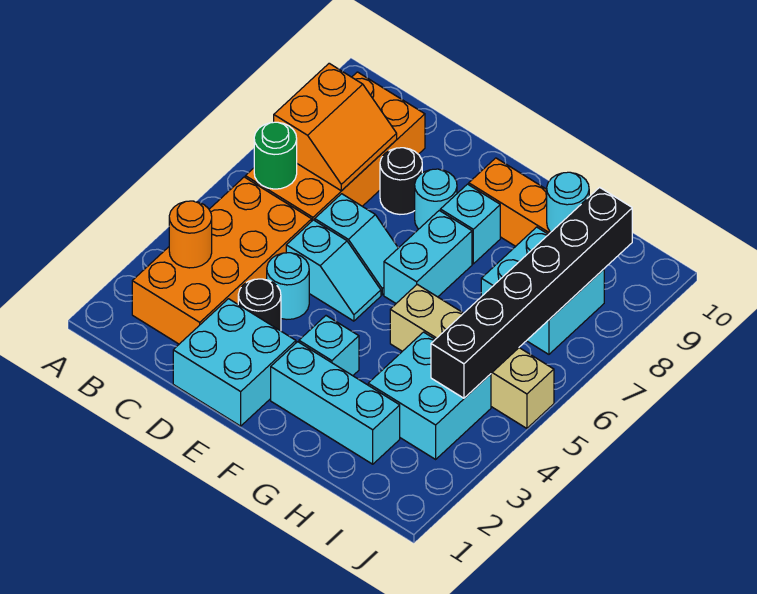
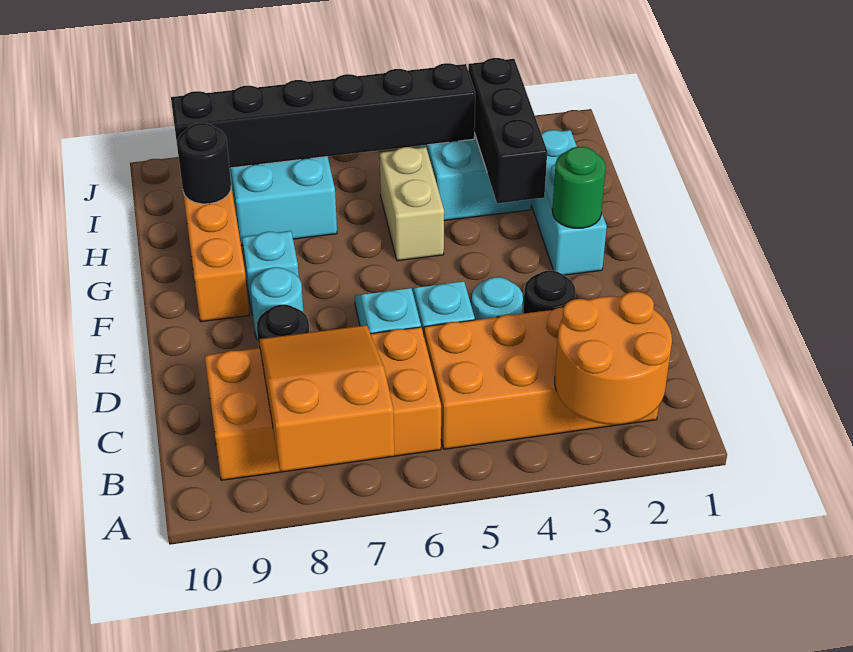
orange 1x1 round brick [169,201,212,268] -> orange 2x2 round brick [555,292,672,425]
green 1x1 round brick [254,122,297,189] -> green 1x1 round brick moved to [552,147,606,228]
orange 2x2 slope [274,63,397,191] -> orange 2x3 slope [259,325,394,472]
cyan 2x2 brick [173,299,296,426] -> none
cyan 1x1 brick [299,316,359,376] -> none
cyan 1x2 brick [384,211,472,303] -> none
none -> black 1x3 brick [468,58,547,203]
tan 1x4 brick [390,284,554,428] -> tan 1x2 brick [380,147,444,261]
cyan 1x1 round brick [547,172,589,232] -> black 1x1 round brick [177,123,231,204]

